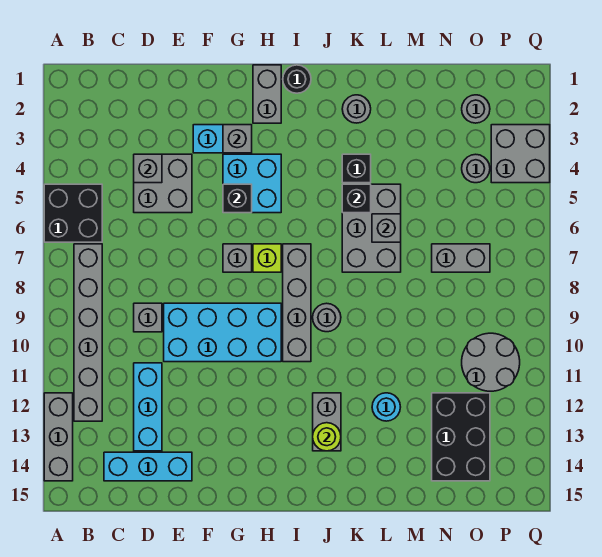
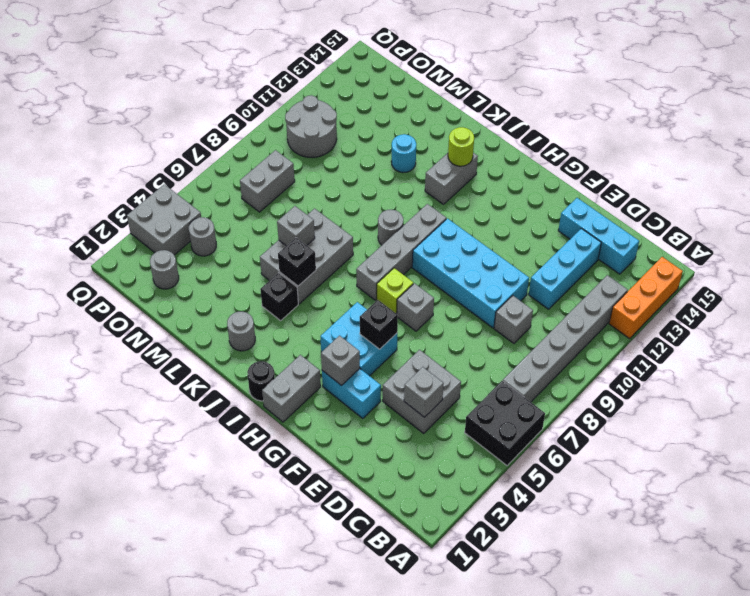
grey 1x3 brick [44,393,73,481] -> orange 1x3 brick [609,257,683,339]
grey 1x2 brick [432,244,490,272] -> grey 1x2 brick turned to [240,150,295,212]
black 2x3 brick [432,393,490,481] -> none

